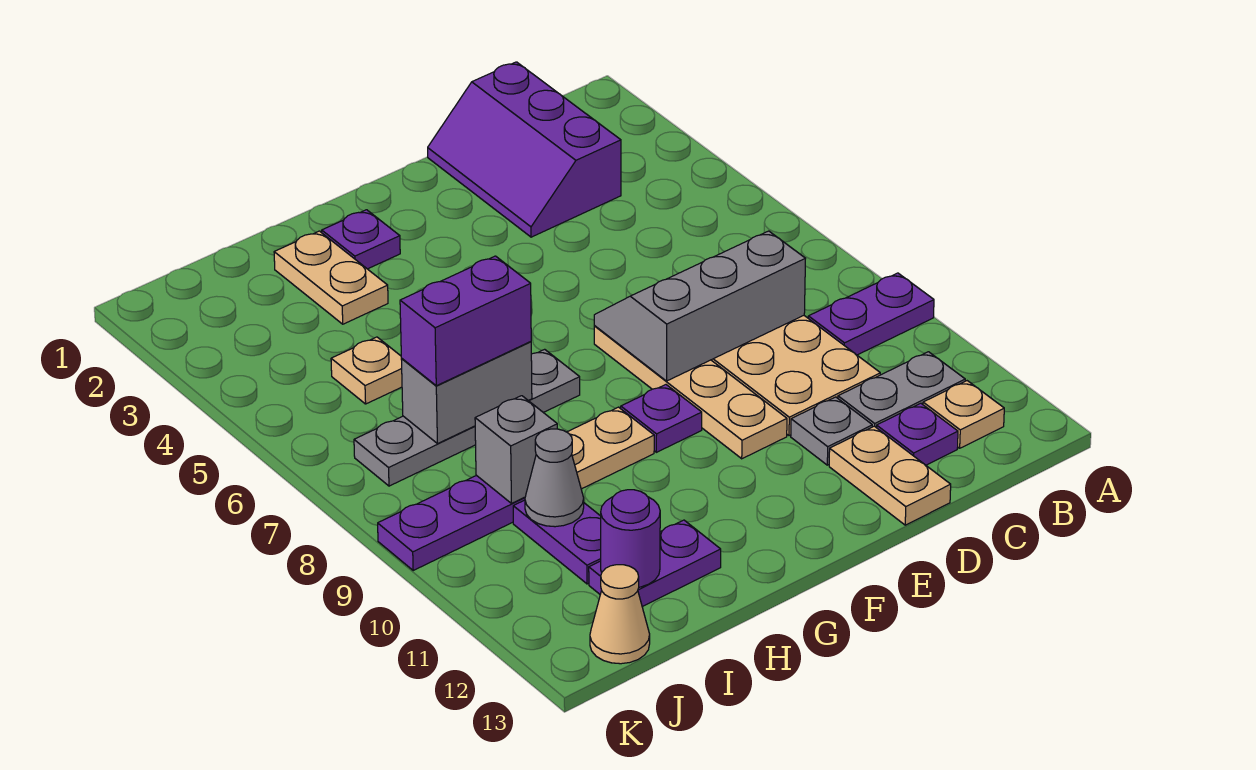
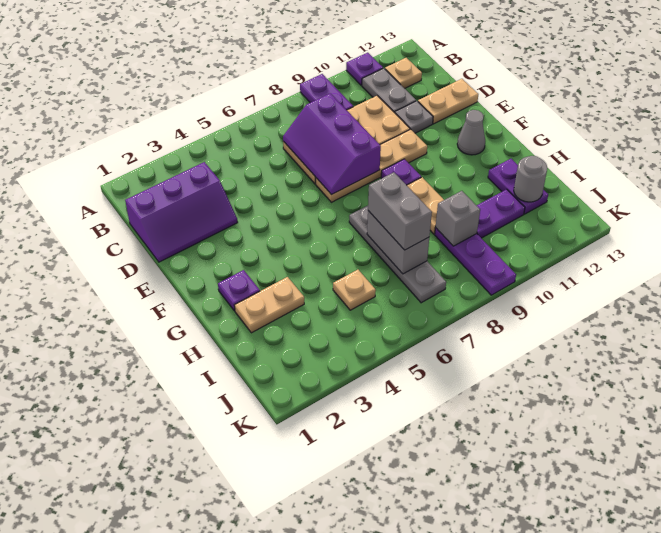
grey 2x3 slope [594,231,806,381] -> purple 2x3 slope [283,93,381,195]
purple 1x1 plate [877,403,958,465] -> purple 1x1 plate moved to [346,53,383,85]
purple 1x2 brick [400,256,531,386] -> grey 1x2 brick [368,172,432,250]
grey 1x1 cone [525,429,584,527] -> grey 1x1 cone moved to [457,110,485,155]
purple 1x1 round brick [601,490,660,587] -> grey 1x1 round brick [514,156,547,202]
tan 1x1 cone [590,565,650,664] -> none

